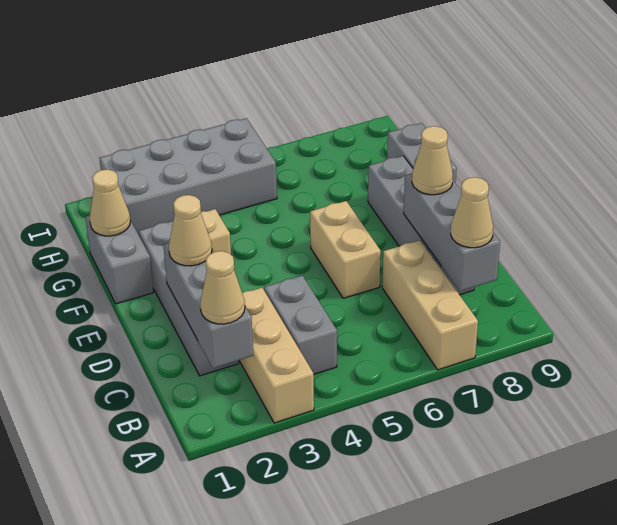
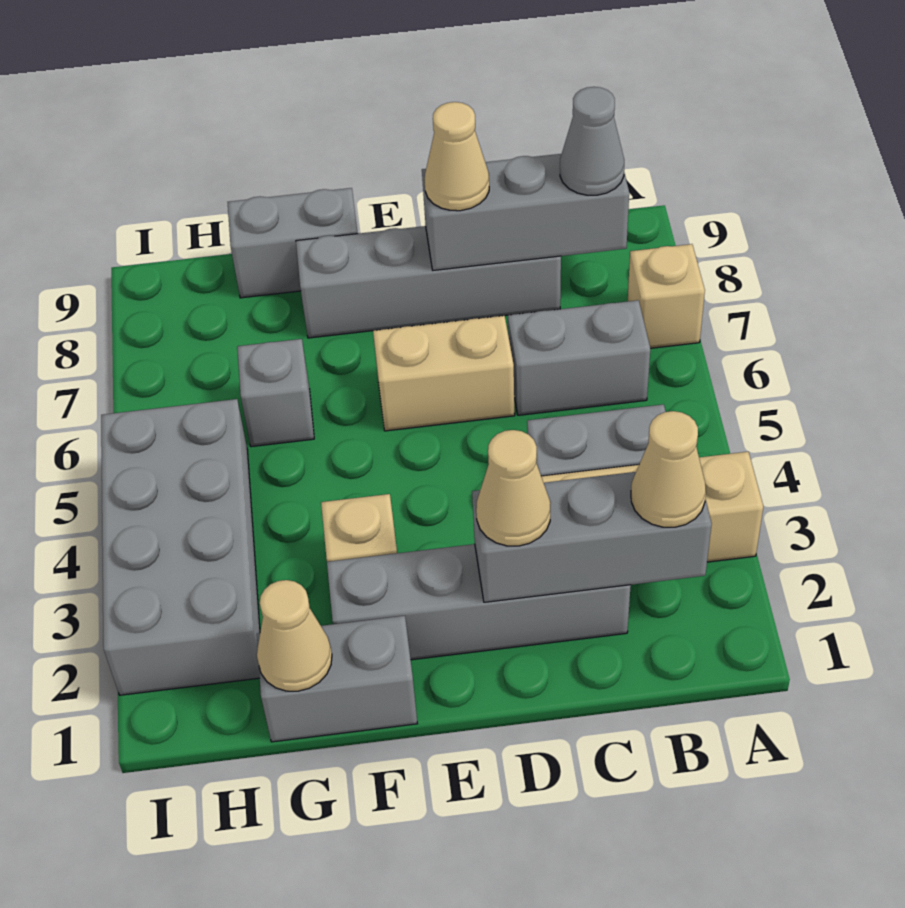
tan 1x3 brick [382,240,478,370] -> tan 1x1 brick [628,244,705,348]
none -> grey 1x2 brick [508,300,650,415]
tan 1x1 cone [451,177,493,248] -> grey 1x1 cone [560,87,624,195]
none -> grey 1x1 brick [237,339,314,447]

